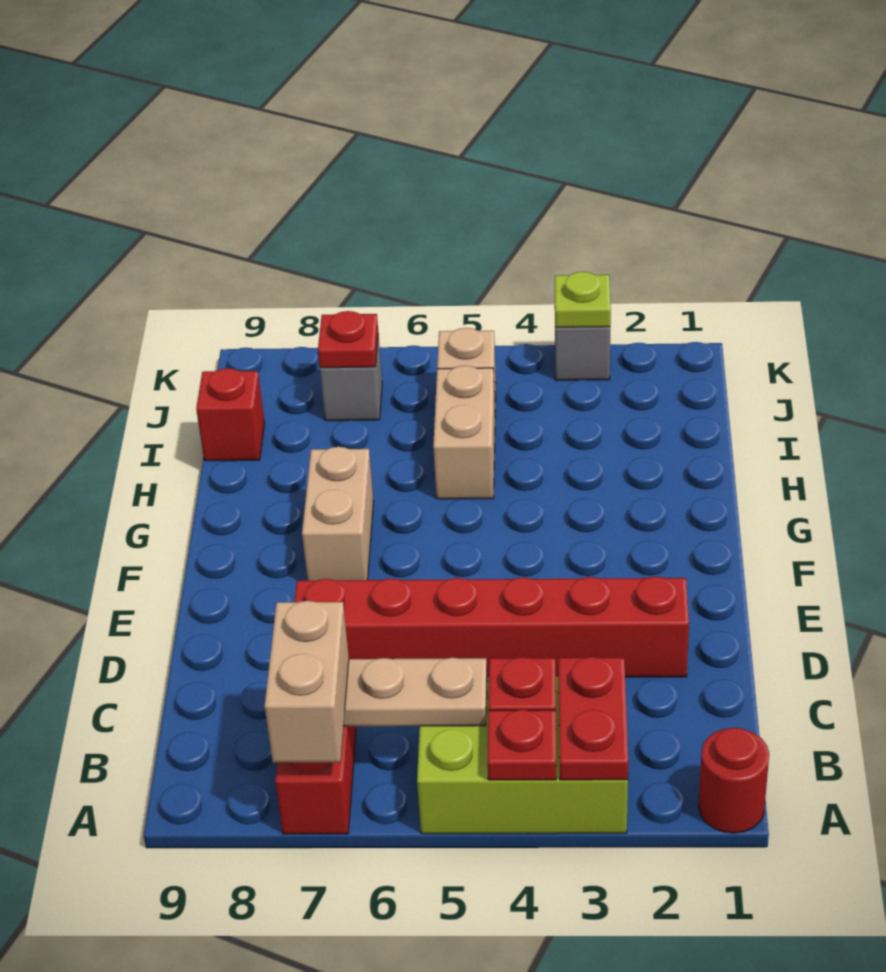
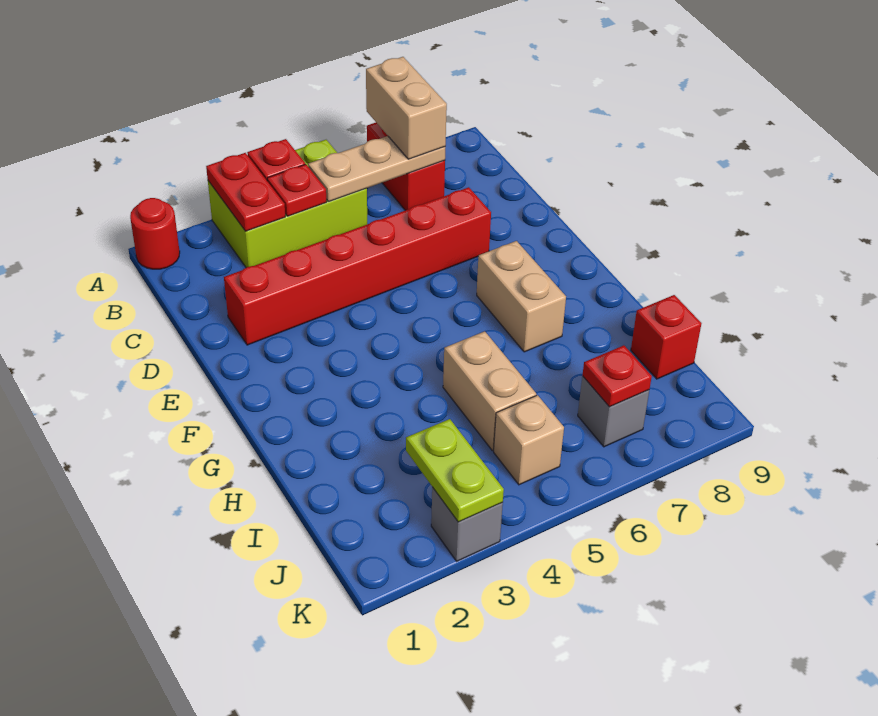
lime 1x1 plate [555,272,611,327] -> lime 1x2 plate [406,419,504,522]

